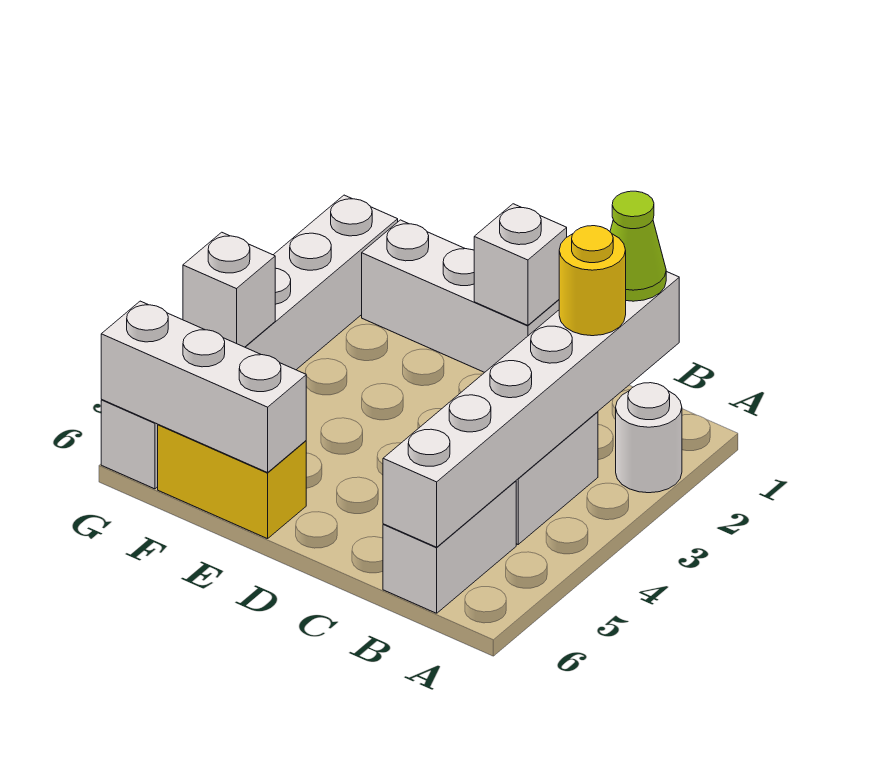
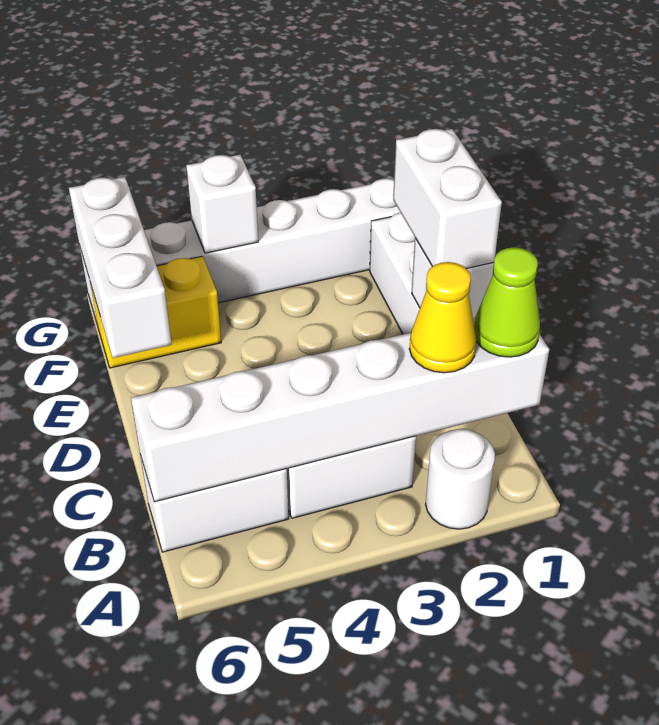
yellow 1x1 round brick [559,226,626,336] -> yellow 1x1 cone [409,262,476,373]
none -> white 1x2 brick [393,129,502,269]
yellow 1x2 brick [158,425,306,539] -> yellow 1x2 brick turned to [90,256,221,368]

